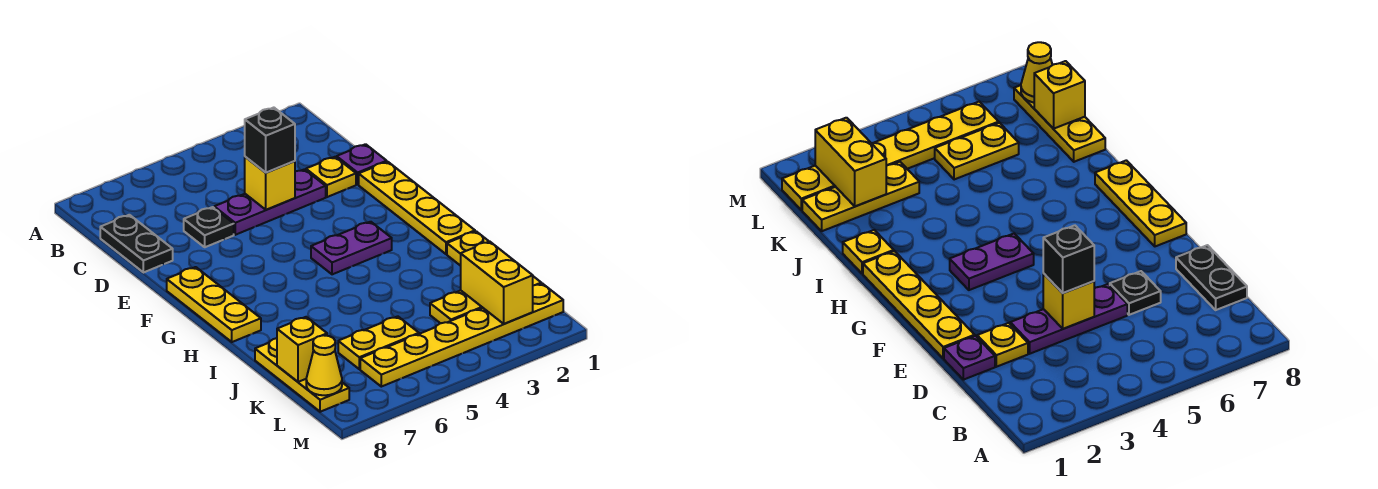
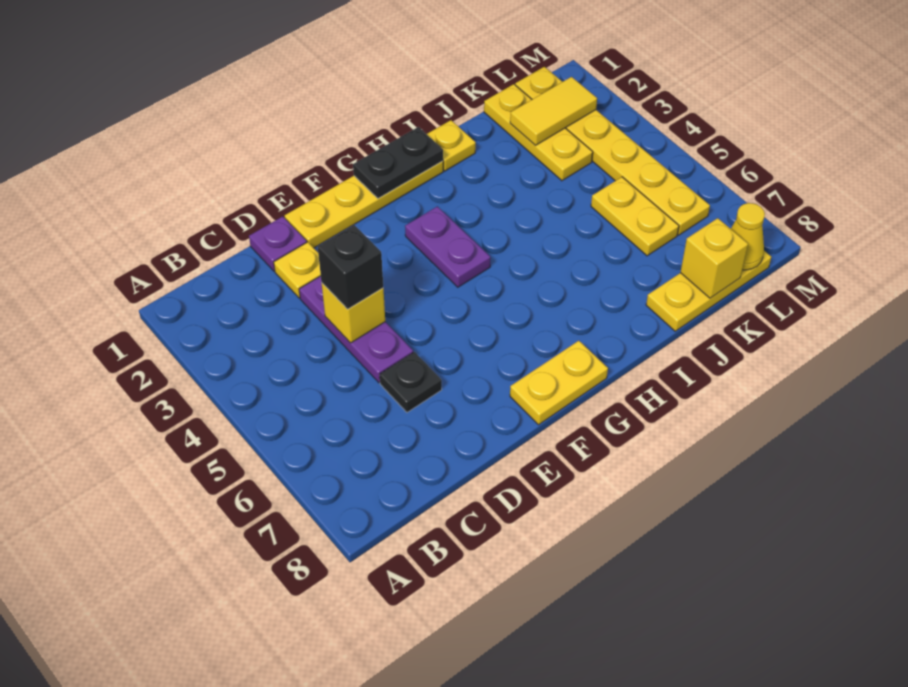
black 1x2 plate [100,215,173,273] -> black 1x2 plate moved to [353,127,443,199]
yellow 1x3 plate [167,267,261,342] -> yellow 1x2 plate [510,341,608,425]
yellow 1x2 brick [461,241,533,324] -> yellow 1x2 tile [510,77,597,145]

